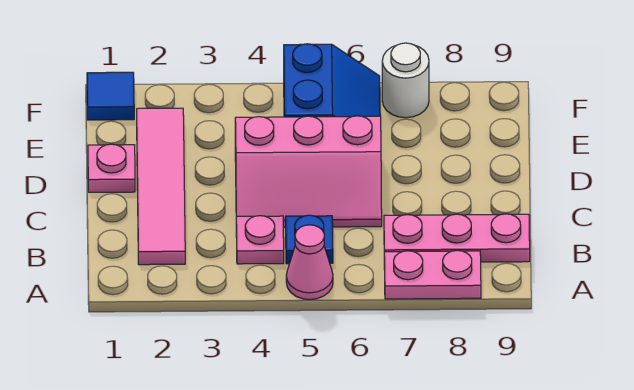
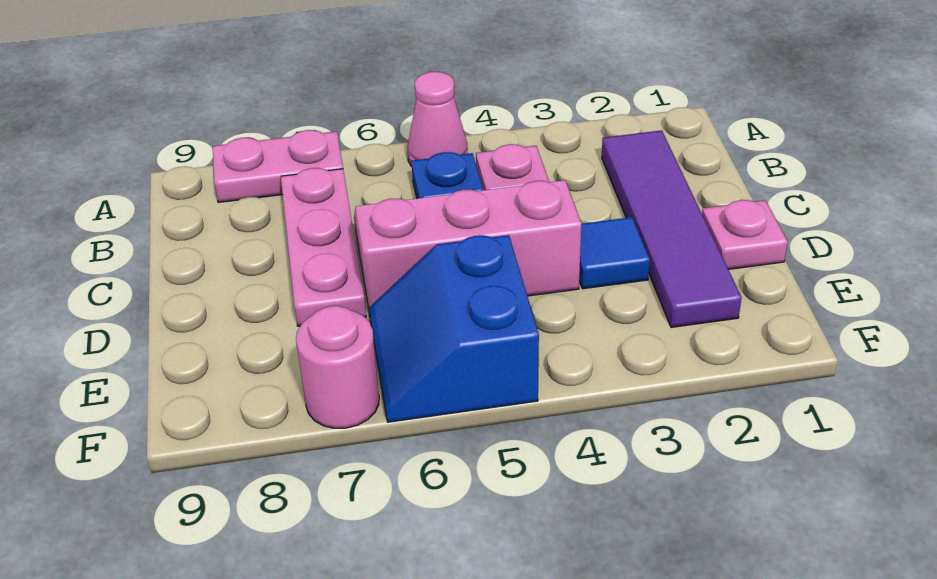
pink 1x4 tile [137,108,185,265] -> purple 1x4 tile [602,130,742,327]
pink 1x3 plate [384,214,530,262] -> pink 1x3 plate turned to [281,168,366,326]
blue 1x1 tile [87,72,134,120] -> blue 1x1 tile moved to [579,217,650,289]
white 1x1 round brick [382,43,429,118] -> pink 1x1 round brick [296,306,379,428]

